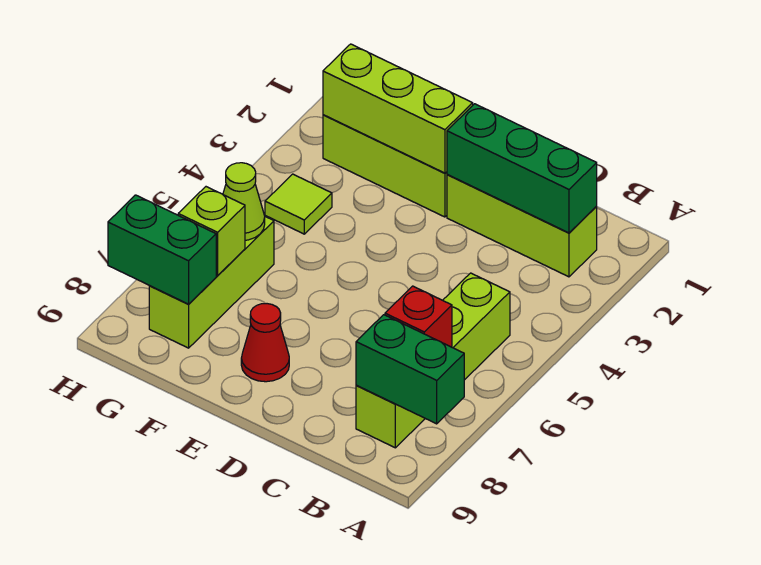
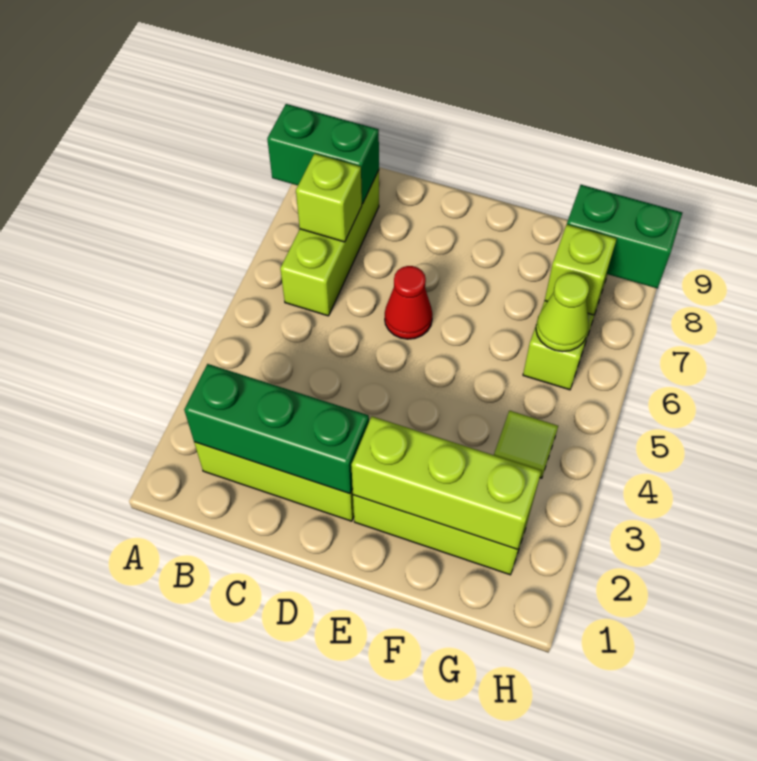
lime 1x4 brick [356,273,510,448] -> lime 1x3 brick [280,170,379,316]
red 1x1 brick [385,286,452,347] -> lime 1x1 brick [296,154,362,242]
red 1x1 cone [241,304,289,382] -> red 1x1 cone moved to [385,266,432,339]

